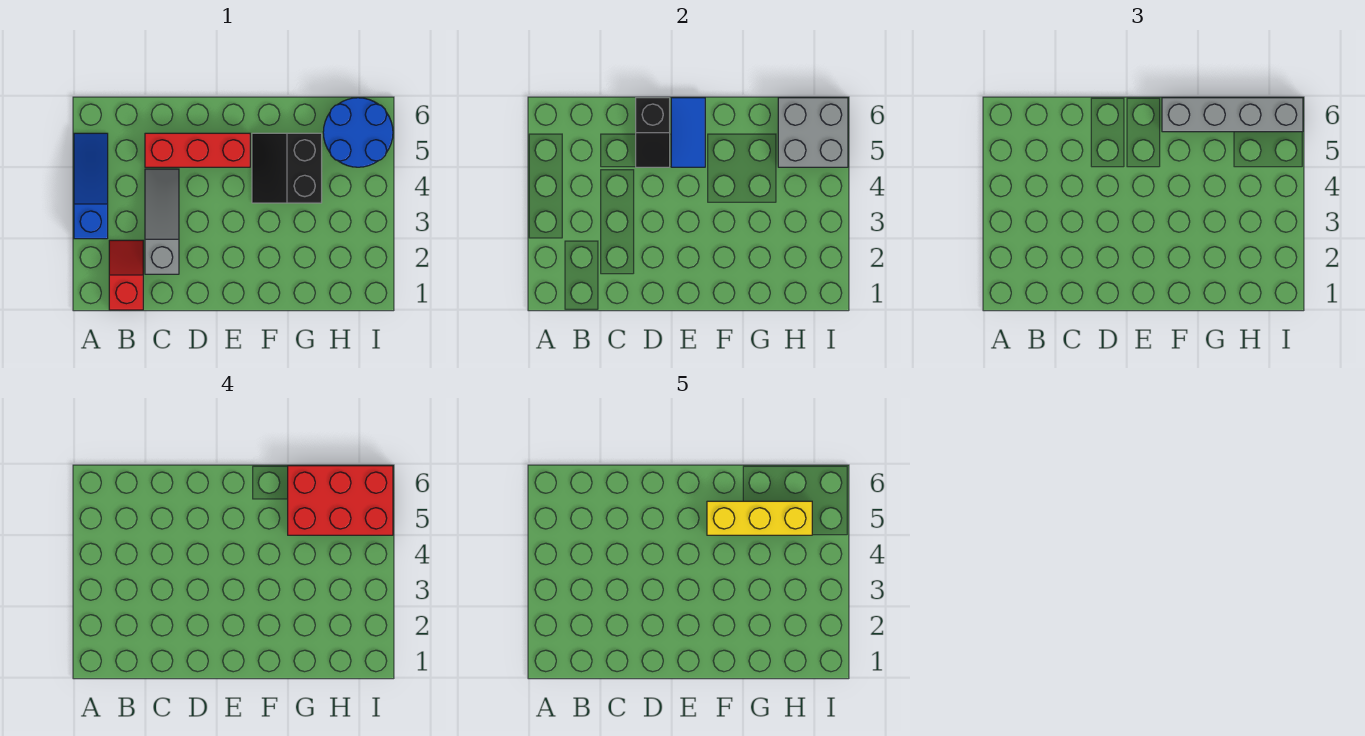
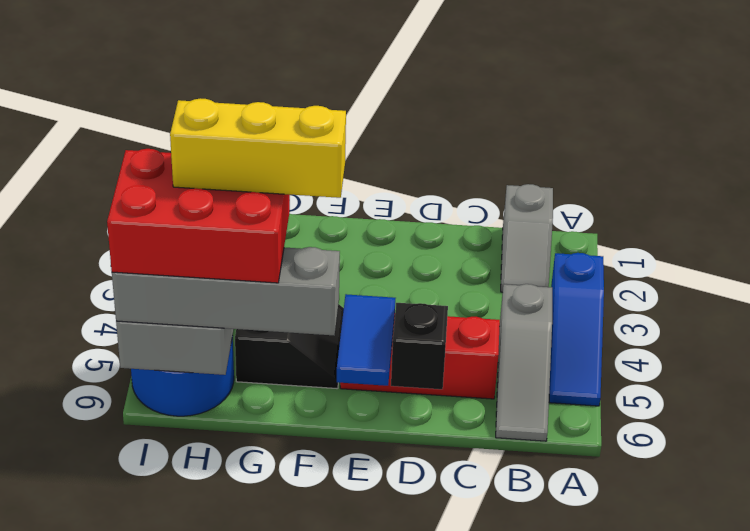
red 1x2 slope [109,240,143,310] -> grey 1x2 slope [501,184,553,292]
grey 1x3 slope [145,169,179,274] -> grey 1x3 slope moved to [496,284,552,441]

